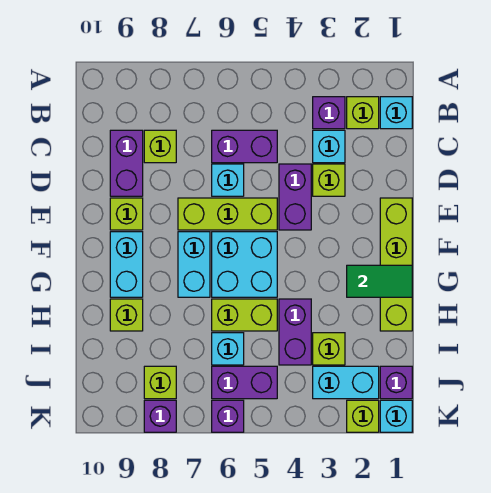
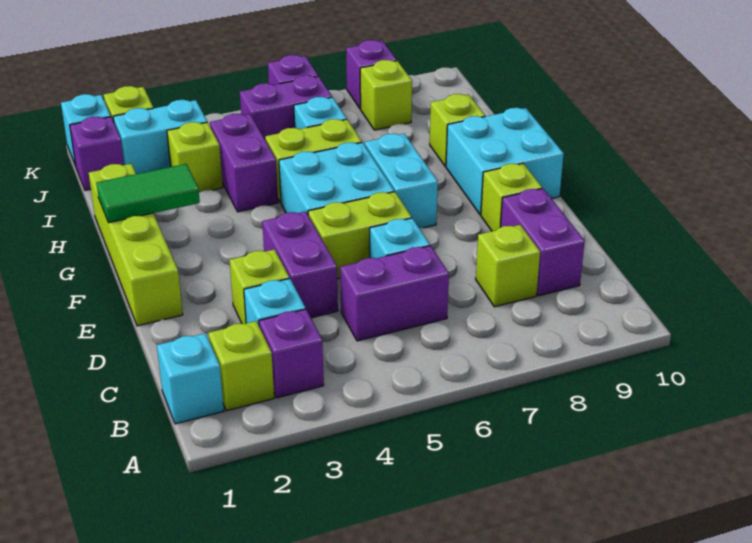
lime 1x3 brick [178,198,277,230] -> lime 1x2 brick [308,192,412,279]
cyan 1x2 brick [110,232,143,297] -> cyan 2x2 brick [446,108,564,215]

